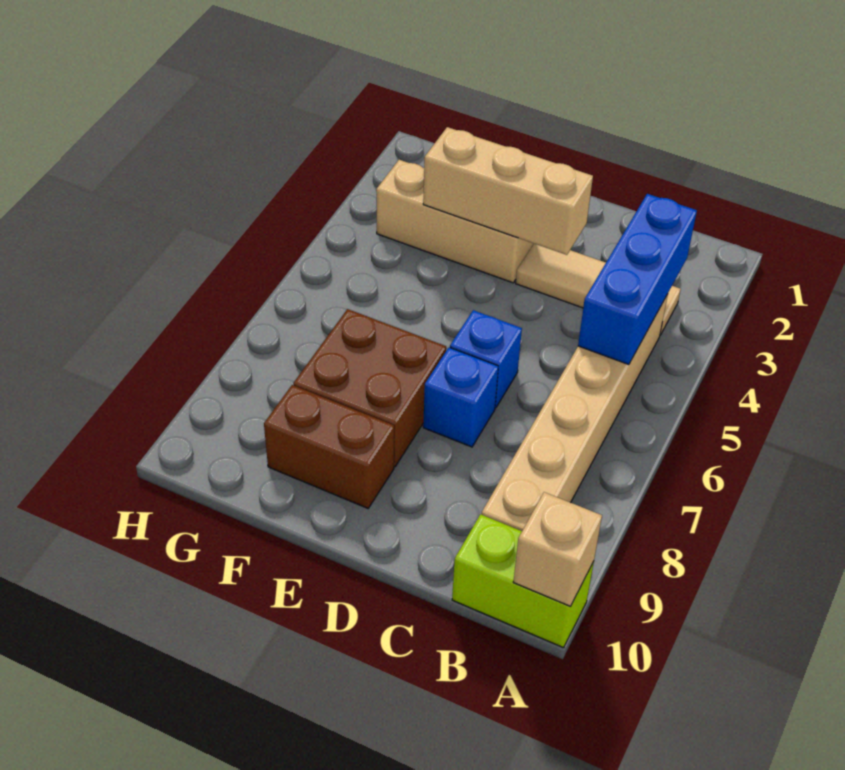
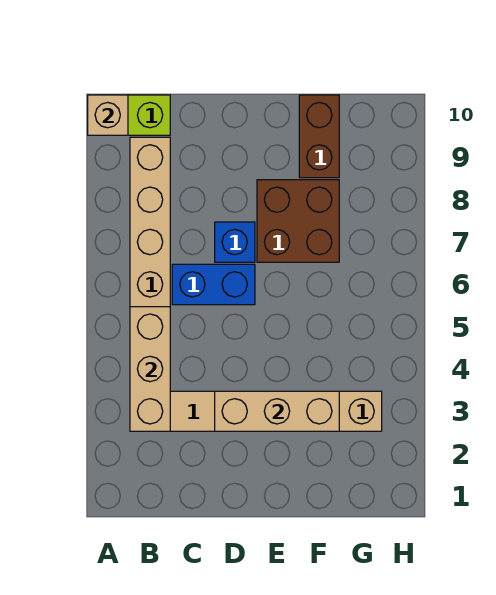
blue 1x3 brick [578,194,697,365] -> tan 1x3 brick [130,307,170,431]
blue 1x1 brick [450,310,522,408] -> blue 1x2 brick [172,264,255,305]
brown 1x2 brick [264,385,394,508] -> brown 1x2 brick turned to [299,95,339,178]

